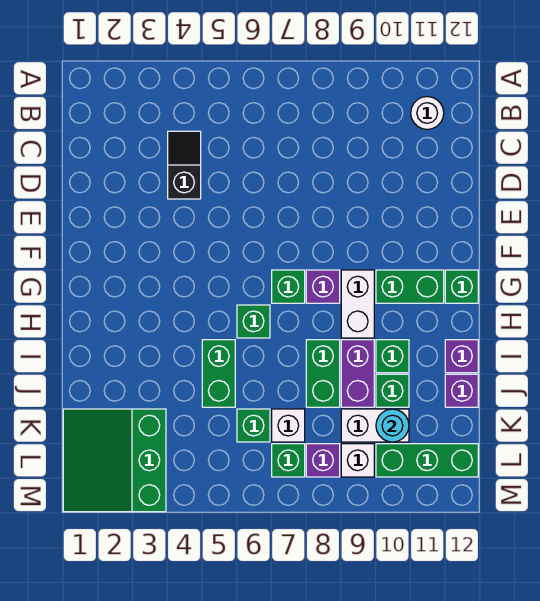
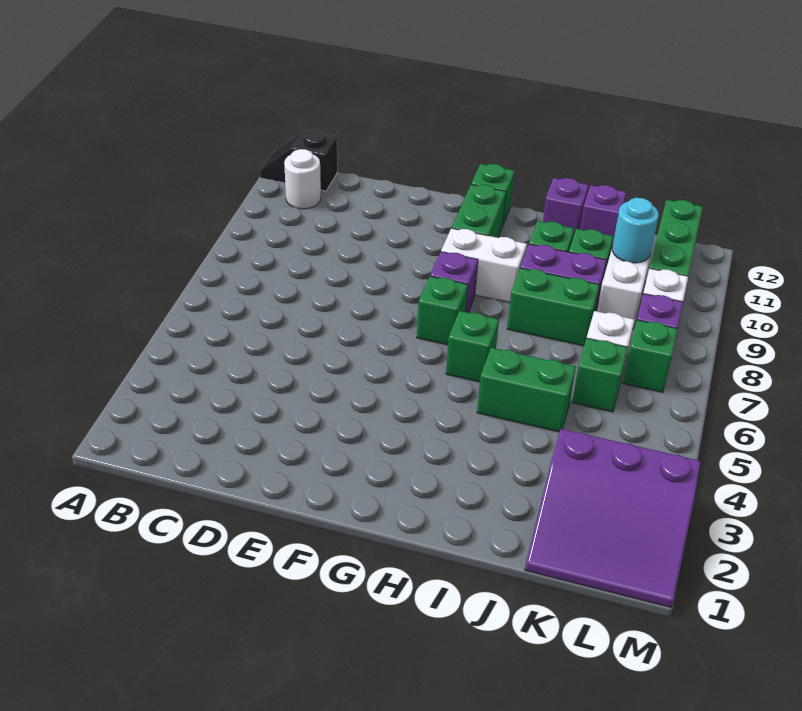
black 1x2 slope [168,131,201,199] -> black 1x2 slope moved to [259,130,337,191]
green 3x3 slope [63,409,166,512] -> purple 3x3 slope [525,429,701,608]

